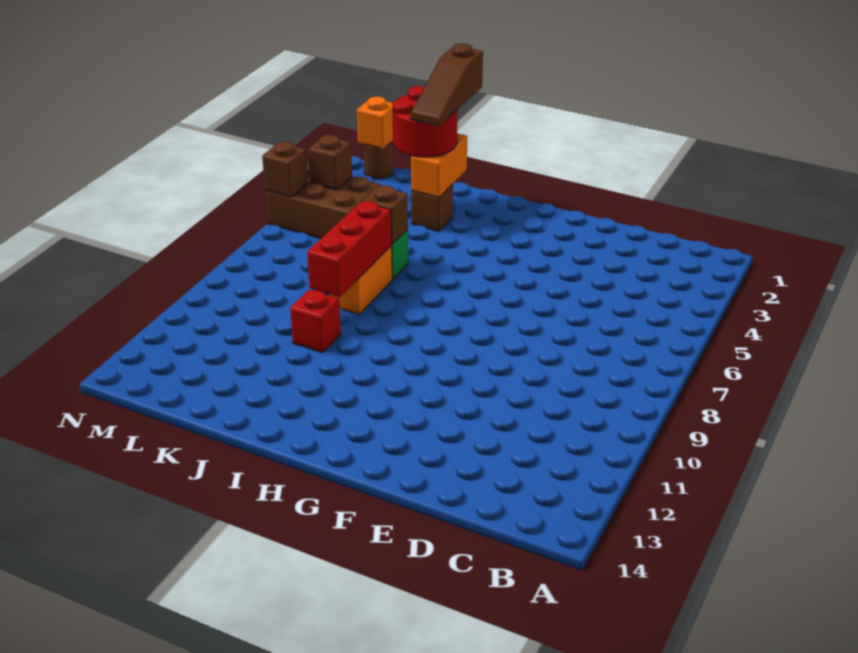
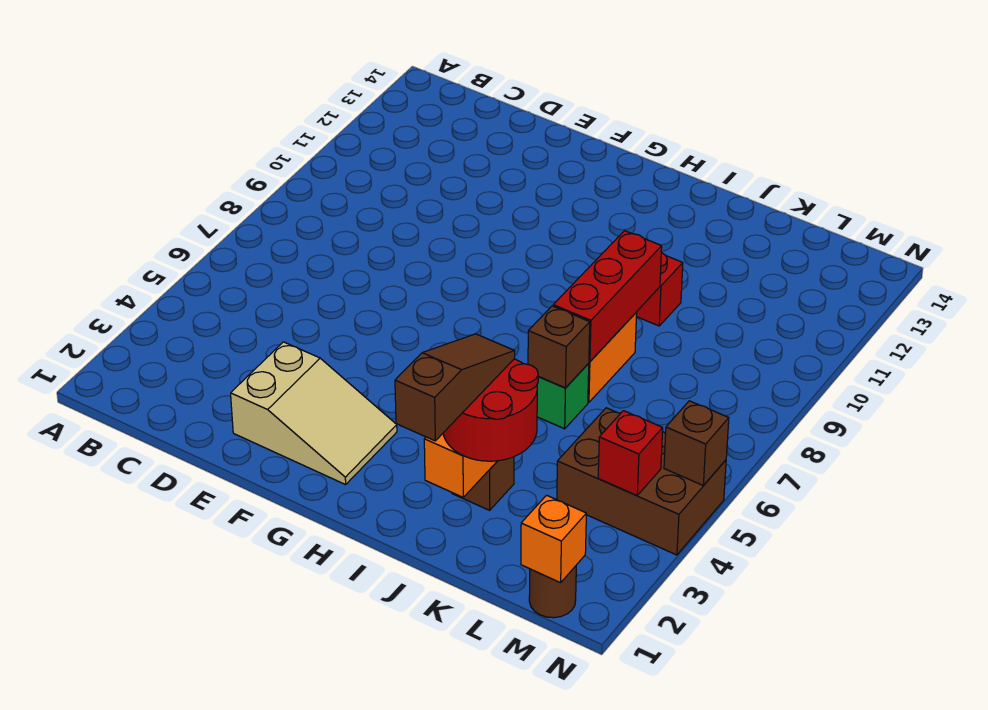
none -> tan 2x3 slope [231,342,397,485]
brown 1x1 brick [308,135,352,190] -> red 1x1 brick [598,411,663,495]

